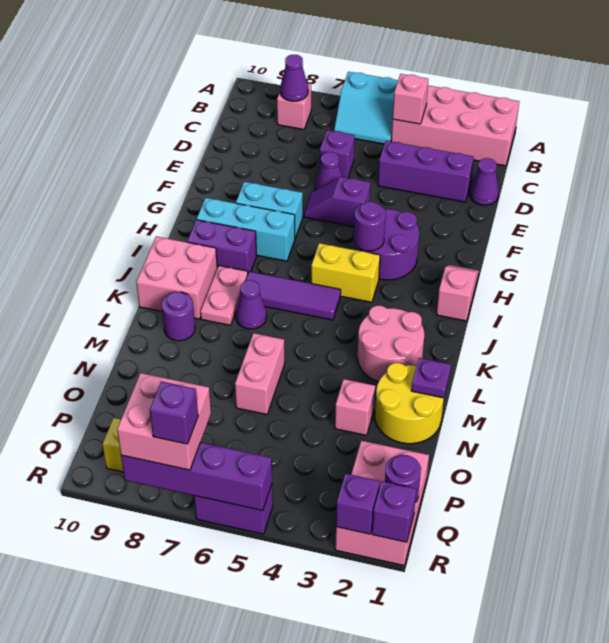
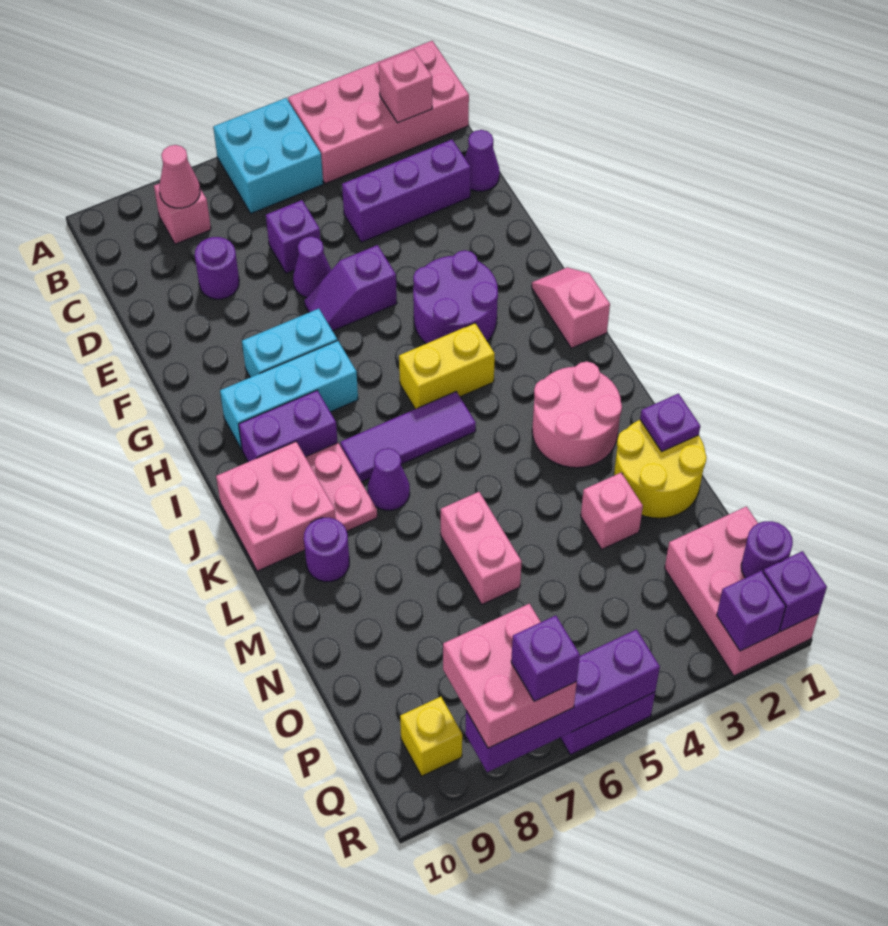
cyan 2x2 slope [334,72,398,144] -> cyan 2x2 brick [213,98,323,213]
pink 1x1 brick [393,74,428,124] -> pink 1x1 brick moved to [379,50,432,123]
purple 1x1 cone [280,55,308,101] -> pink 1x1 cone [159,145,200,208]
purple 1x1 round brick [354,202,386,251] -> purple 1x1 round brick moved to [195,237,239,299]

